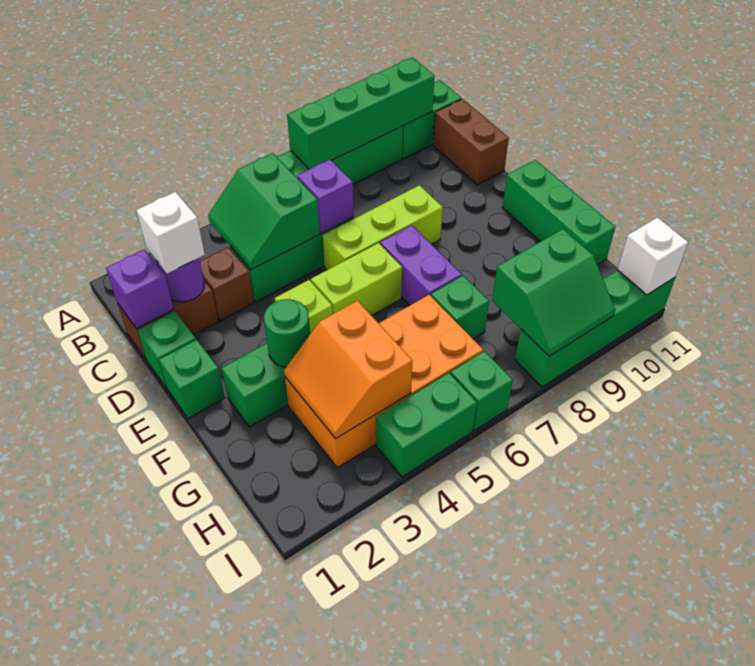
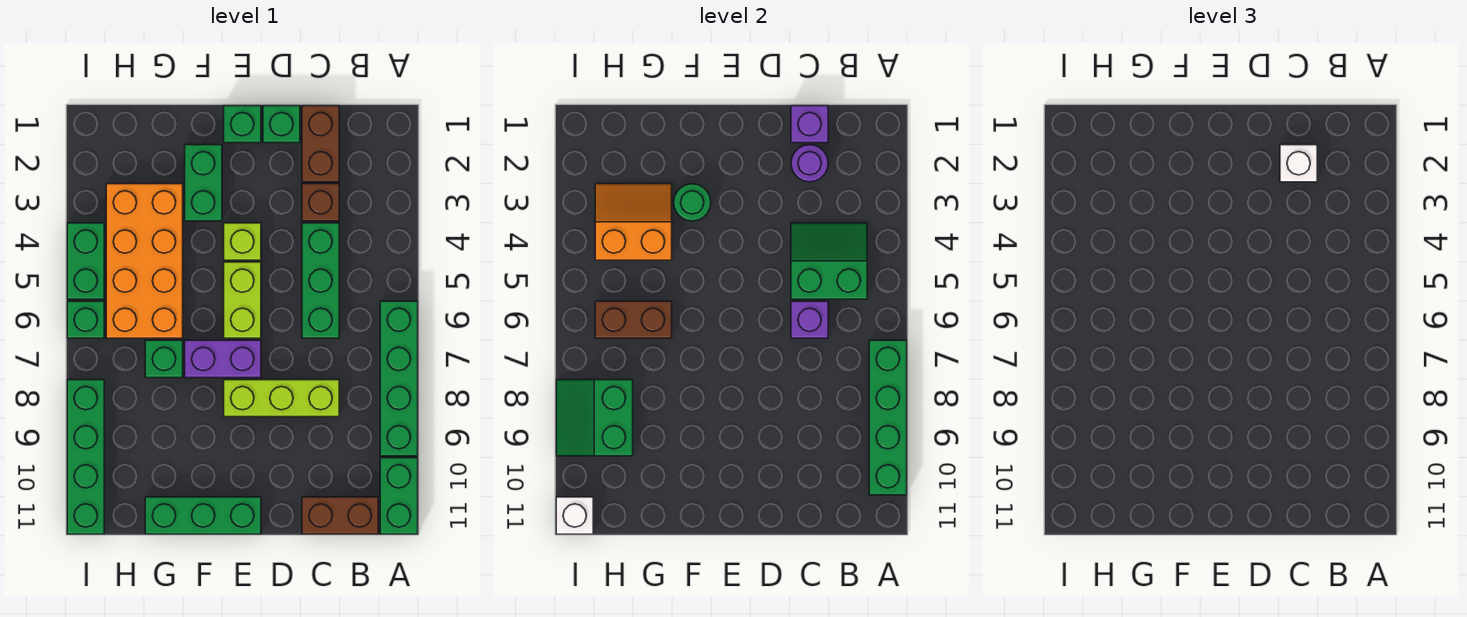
lime 1x3 brick [323,185,443,270] -> lime 1x3 brick turned to [224,380,339,417]
none -> brown 1x2 brick [595,301,672,338]

